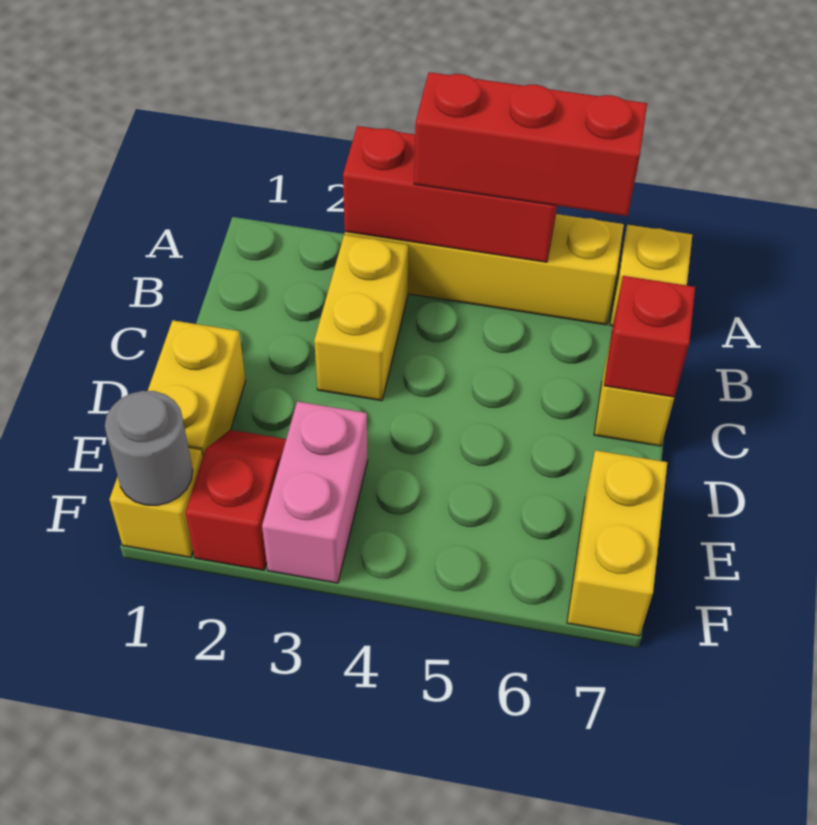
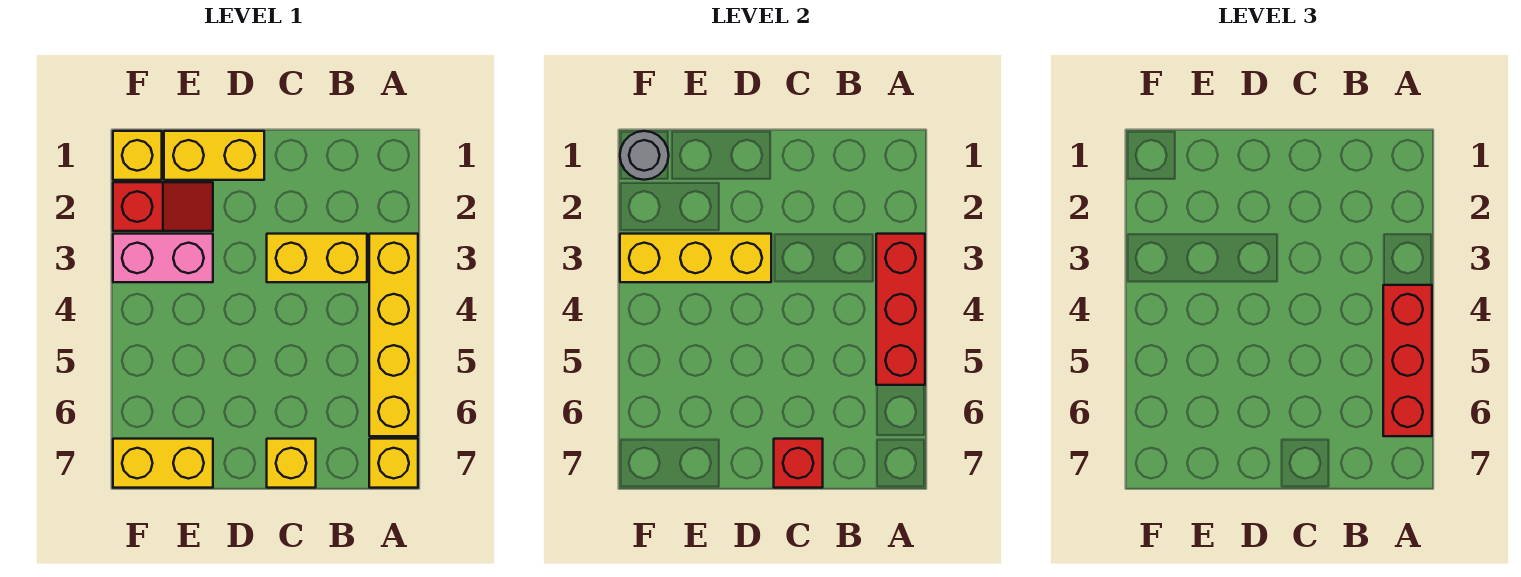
none -> yellow 1x3 brick [620,234,771,282]

